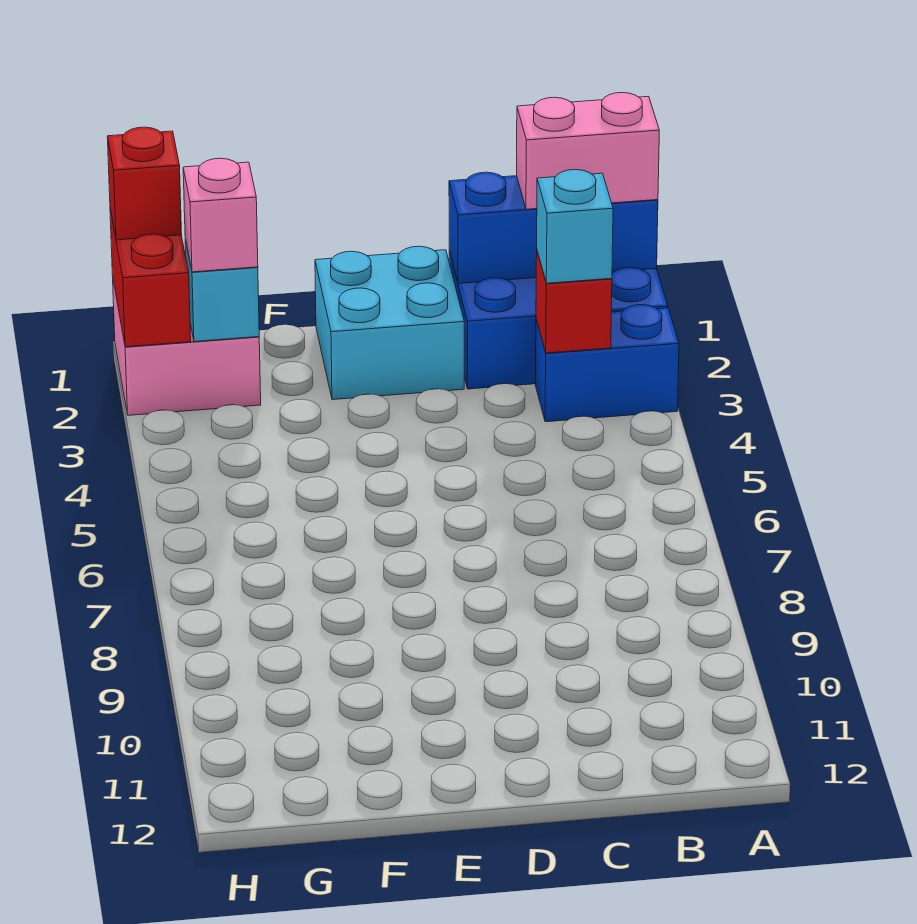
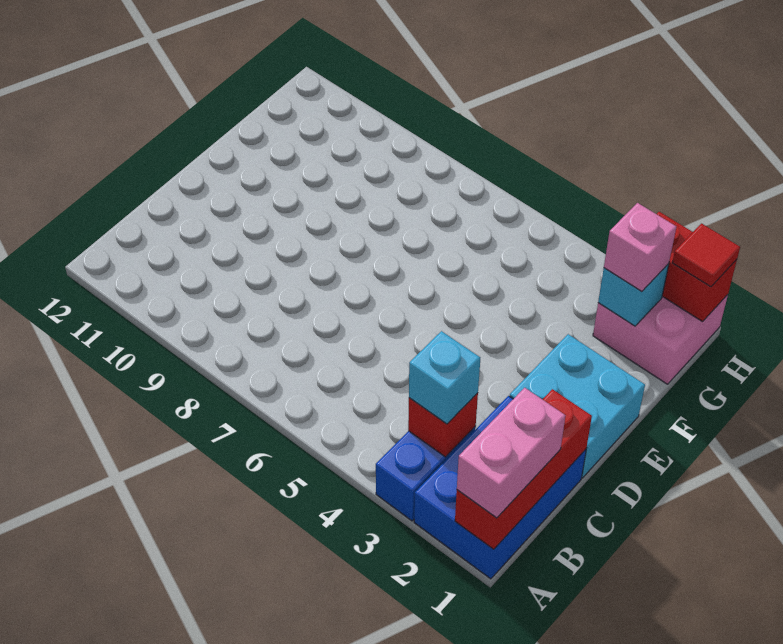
blue 1x3 brick [449,172,658,284] -> red 1x3 brick [455,389,592,549]
red 1x1 brick [107,127,182,240] -> red 1x1 tile [672,224,740,287]

